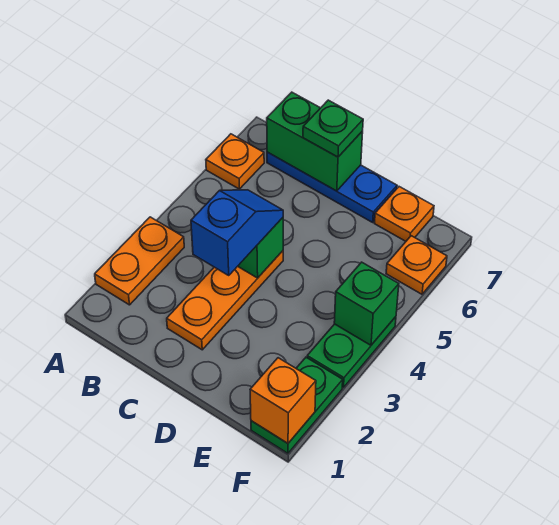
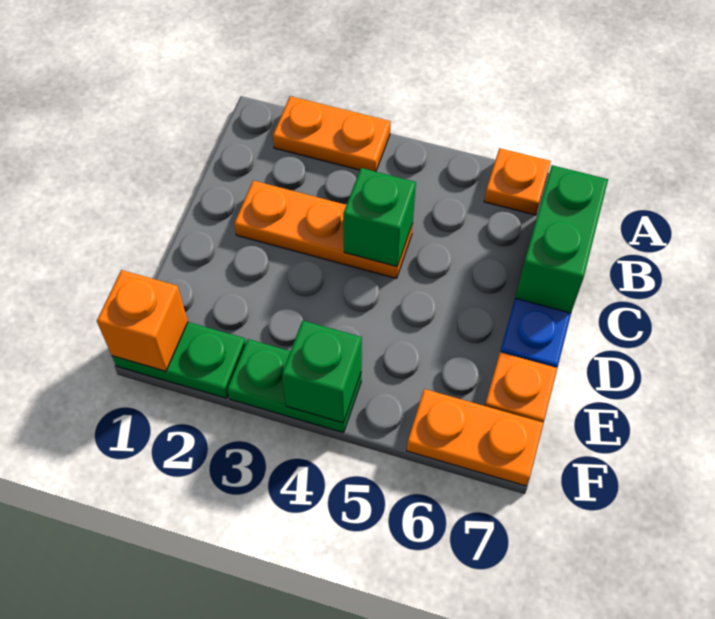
blue 1x2 slope [191,190,283,275] -> none
green 1x1 plate [303,100,363,157] -> none
orange 1x1 plate [386,236,447,294] -> orange 1x2 plate [407,389,543,486]

